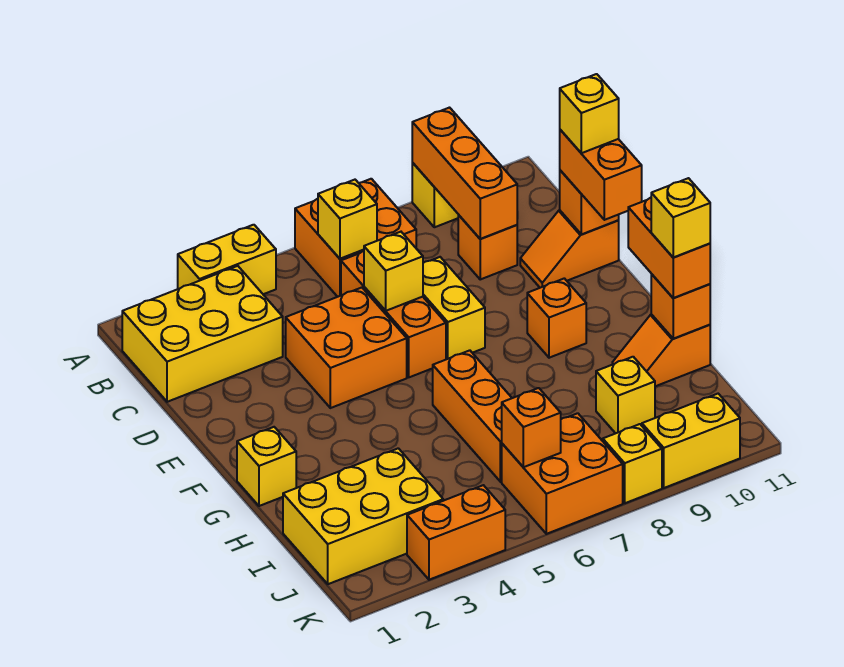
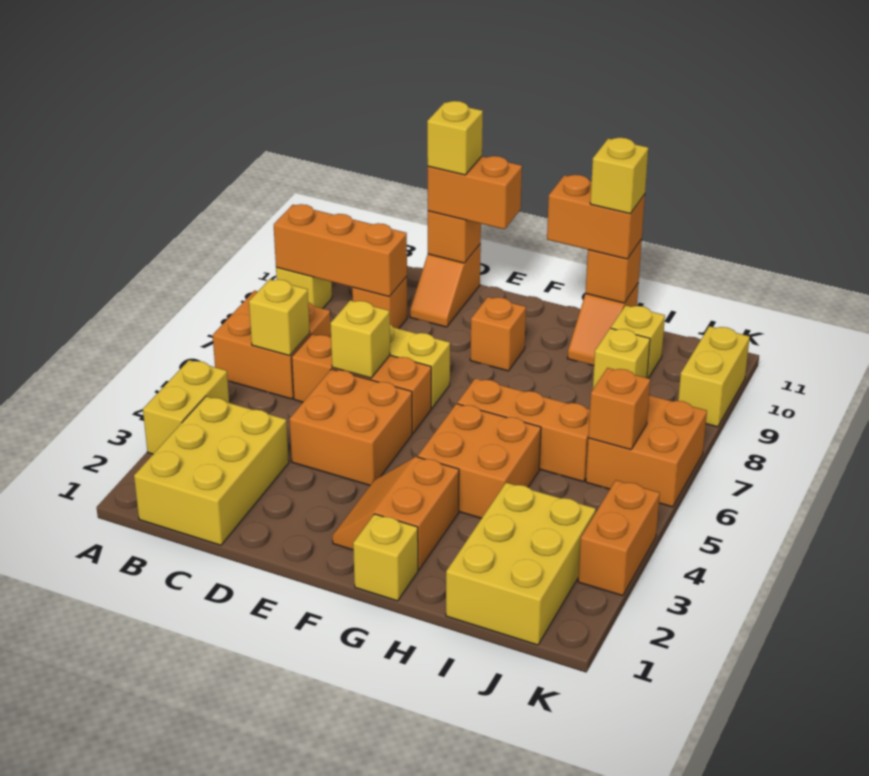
none -> orange 2x2 slope [332,457,459,570]
none -> orange 2x2 brick [418,404,541,518]
yellow 1x1 brick [603,424,662,503] -> yellow 1x1 brick moved to [611,305,665,378]

